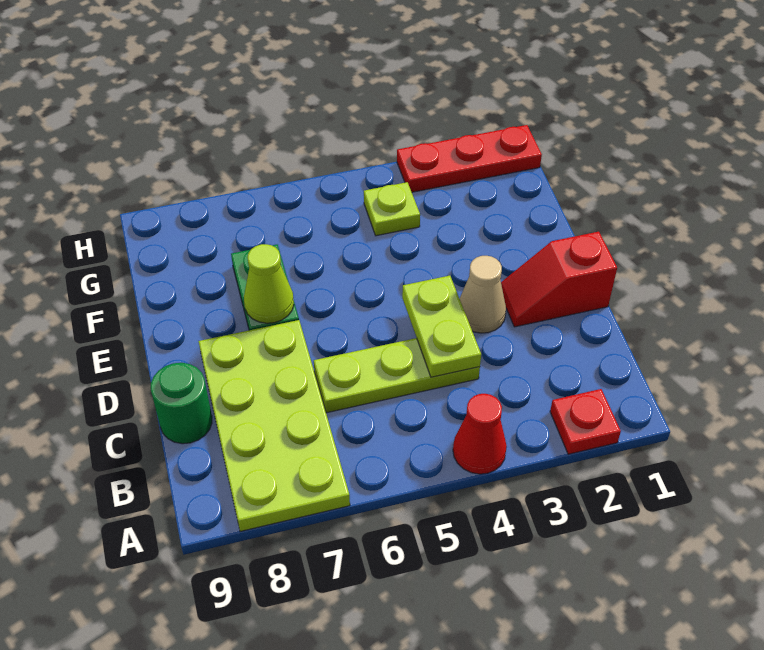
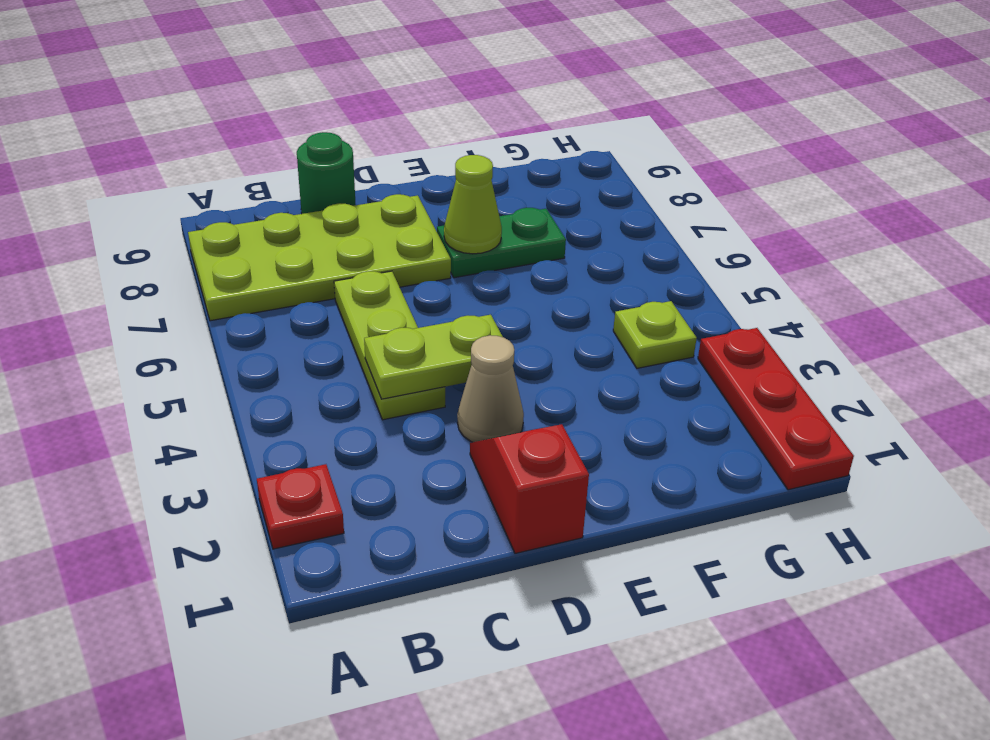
red 1x1 cone [453,394,507,474] -> none

